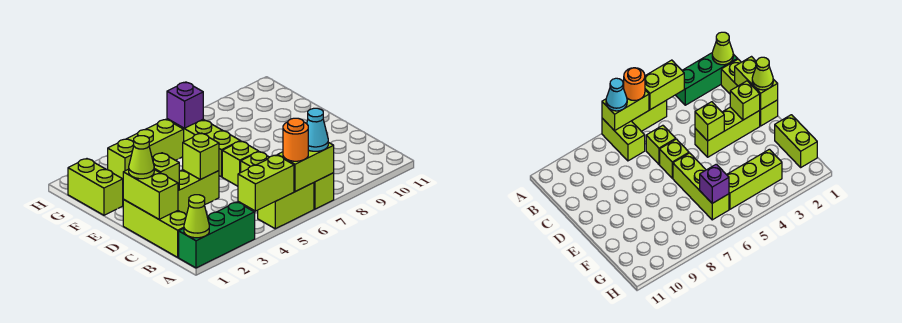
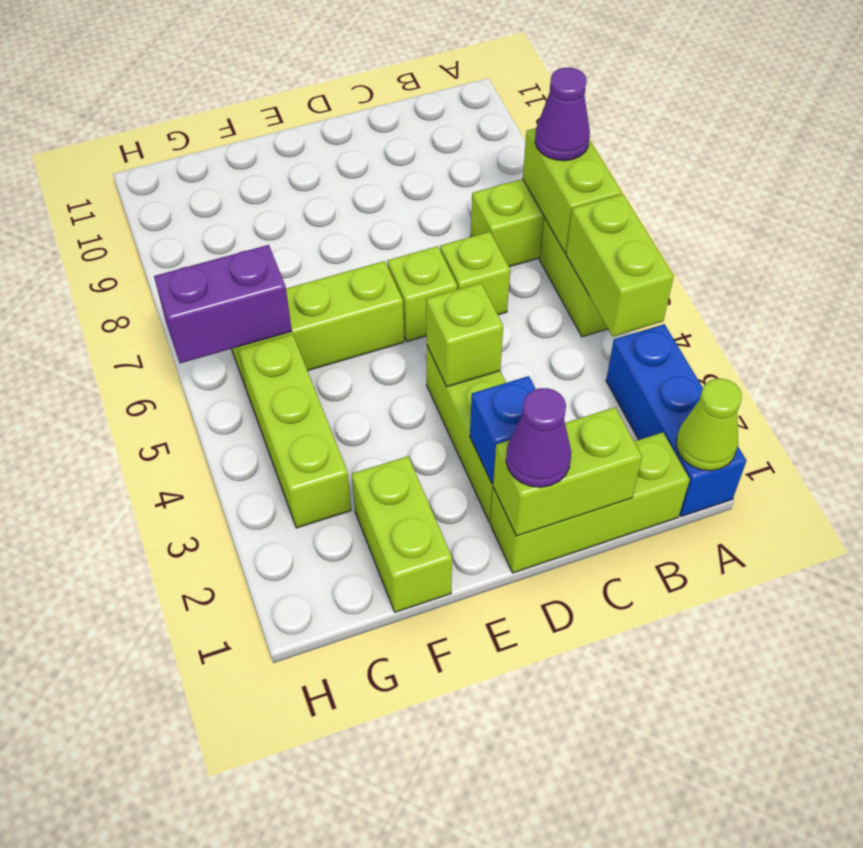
green 1x3 brick [179,202,255,268] -> blue 1x3 brick [606,324,746,516]
orange 1x1 round brick [283,118,308,161] -> none
cyan 1x1 cone [307,108,328,151] -> purple 1x1 cone [535,68,590,161]
lime 1x1 cone [129,136,154,179] -> purple 1x1 cone [506,388,571,487]
lime 1x1 brick [152,153,179,190] -> blue 1x1 brick [470,376,536,484]
lime 1x2 brick [68,159,123,215] -> lime 1x2 brick turned to [352,456,452,612]
purple 1x1 brick [167,82,203,128] -> purple 1x2 brick [154,245,292,363]

